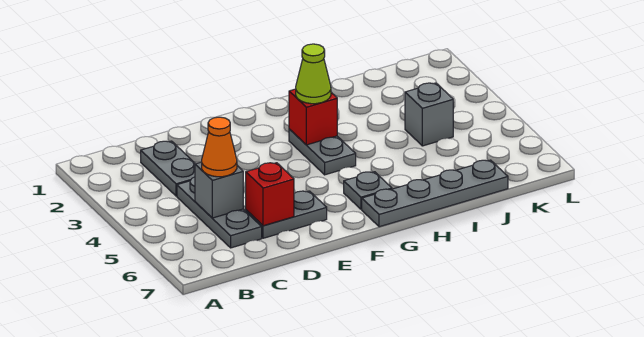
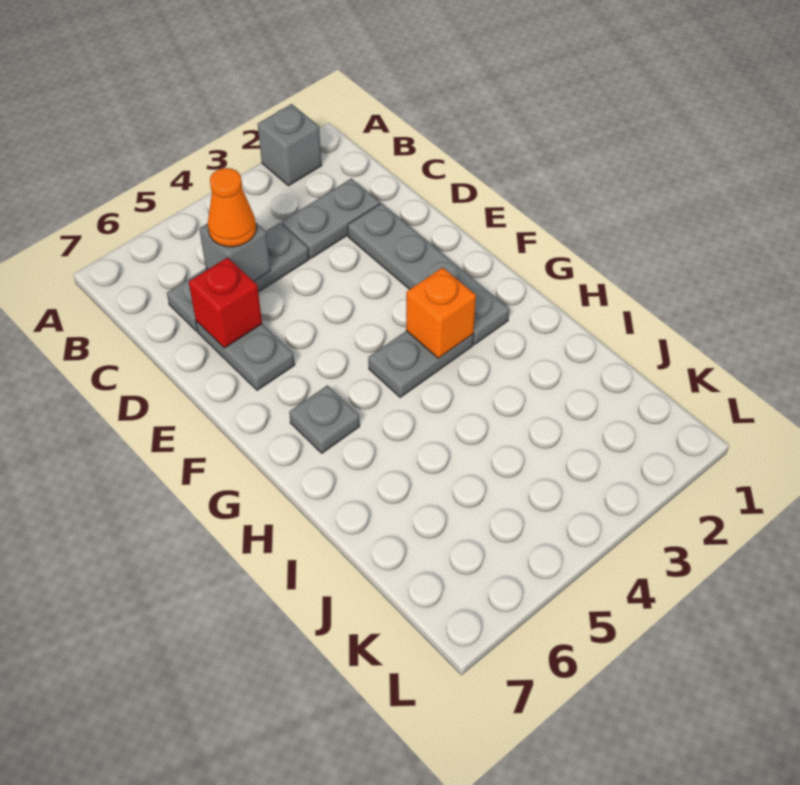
red 1x1 brick [289,89,337,145] -> orange 1x1 brick [406,267,476,358]
lime 1x1 cone [296,44,331,104] -> none
grey 1x4 plate [362,160,508,227] -> grey 1x4 plate moved to [348,203,509,345]
grey 1x1 brick [405,83,453,146] -> grey 1x1 brick moved to [258,104,322,186]

